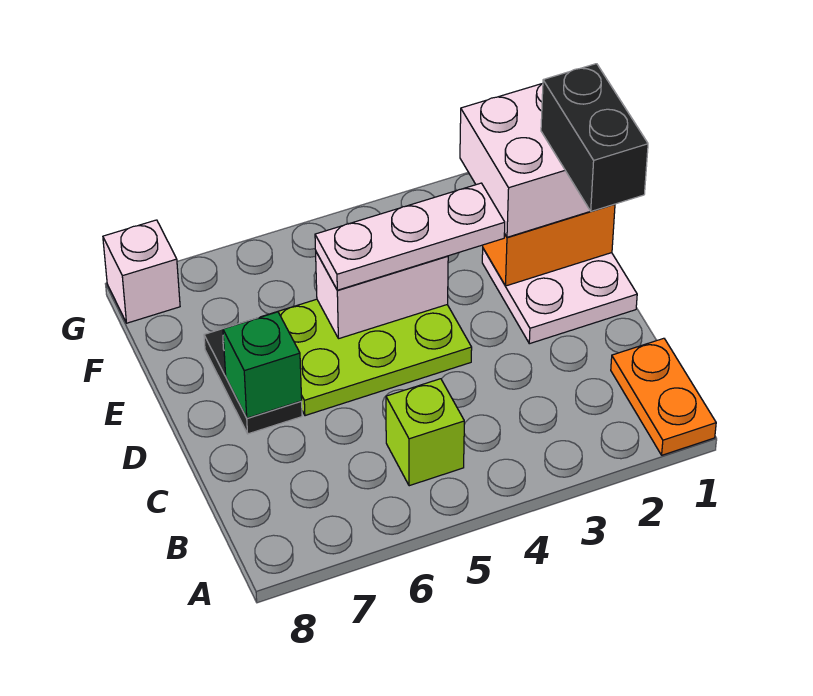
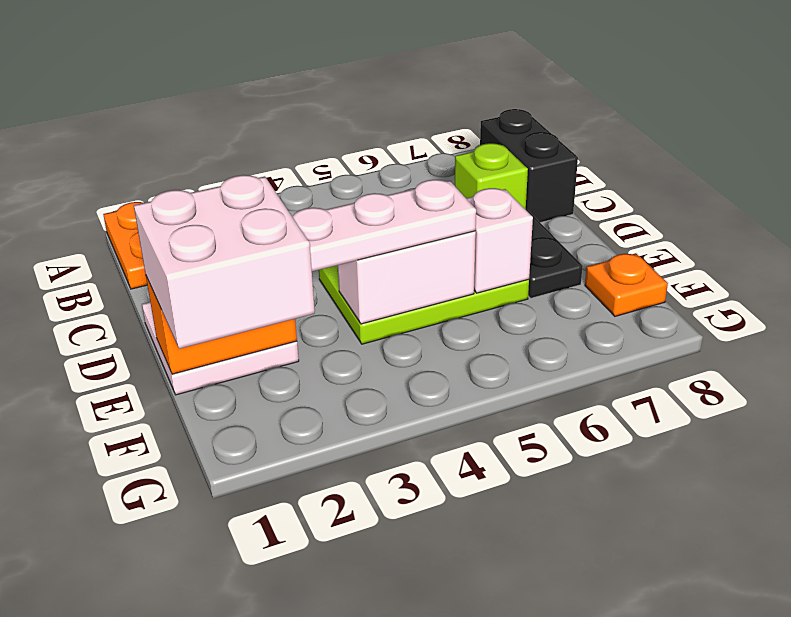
lime 1x1 brick [386,379,464,486] -> lime 1x1 brick moved to [455,143,528,210]
black 1x2 brick [541,64,648,211] -> black 1x2 brick moved to [480,109,578,223]
green 1x1 brick [223,312,302,418] -> none
none -> orange 1x1 plate [585,253,668,316]
white 1x1 brick [103,220,180,323] -> white 1x1 brick moved to [466,188,533,293]

